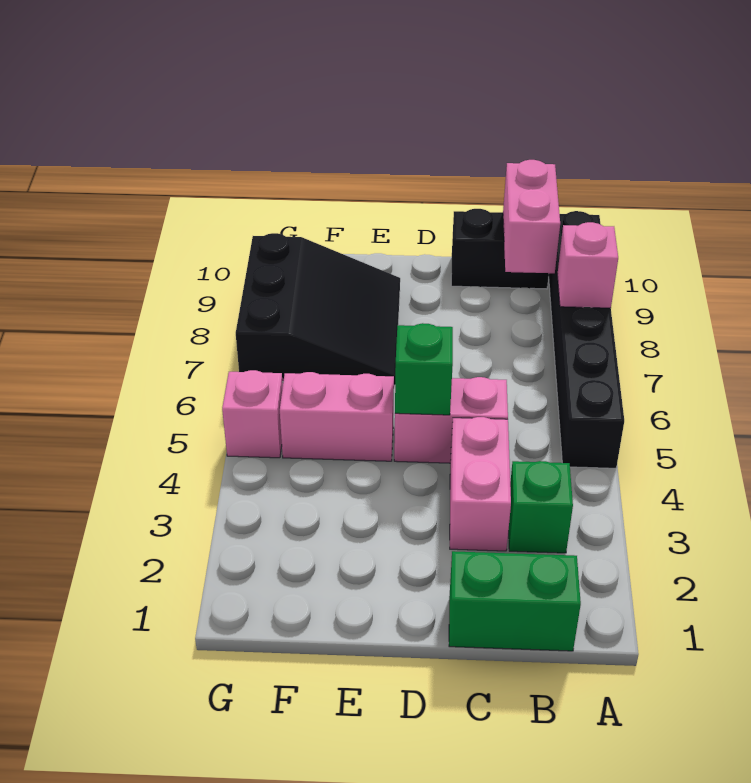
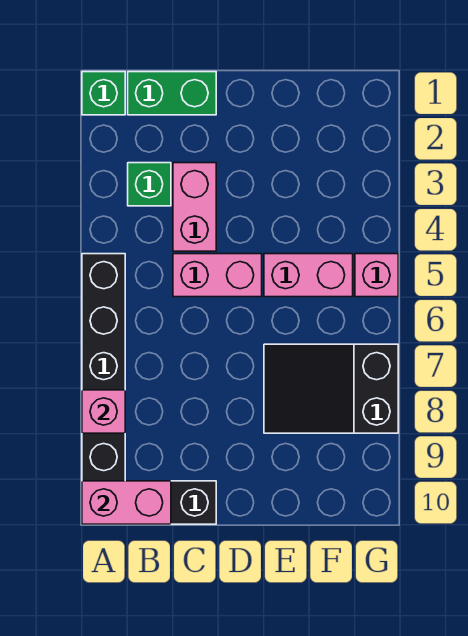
pink 1x2 brick [503,160,560,273] -> pink 1x2 brick turned to [82,481,171,524]
green 1x1 brick [395,323,453,415] -> green 1x1 brick moved to [82,72,125,115]
black 3x3 slope [236,233,400,385] -> black 2x3 slope [264,344,398,433]

